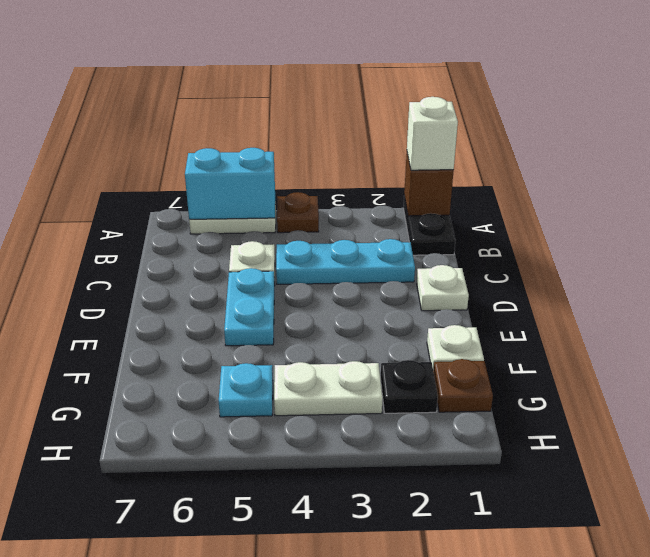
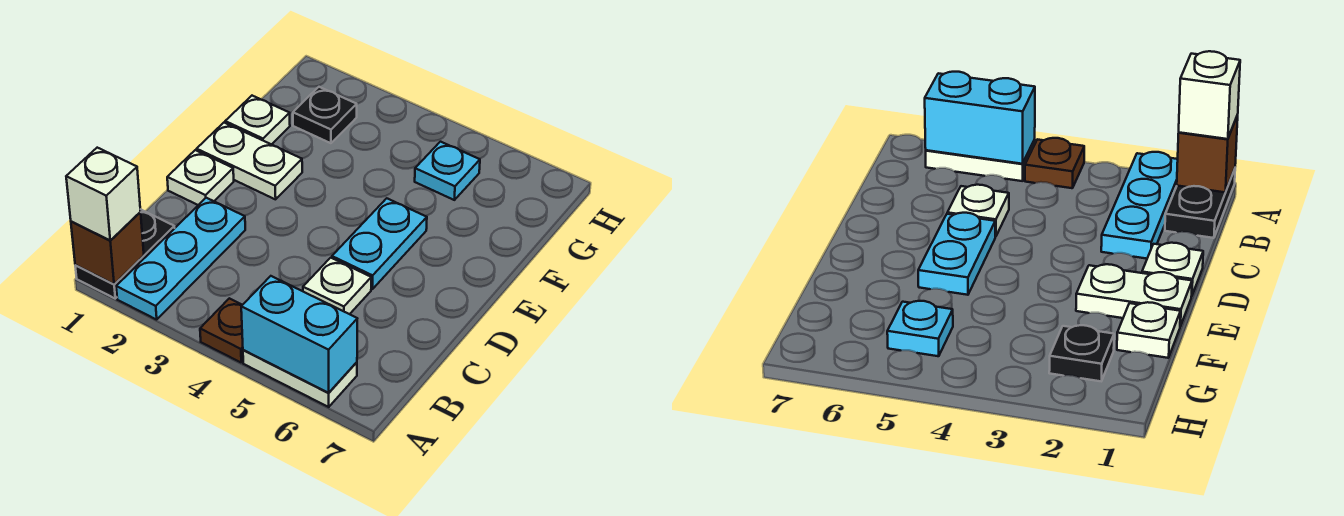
cyan 1x3 plate [276,239,415,284] -> cyan 1x3 plate turned to [116,198,245,320]
brown 1x1 plate [433,359,493,412] -> none
white 1x2 plate [274,361,383,416] -> white 1x2 plate moved to [197,123,302,199]

